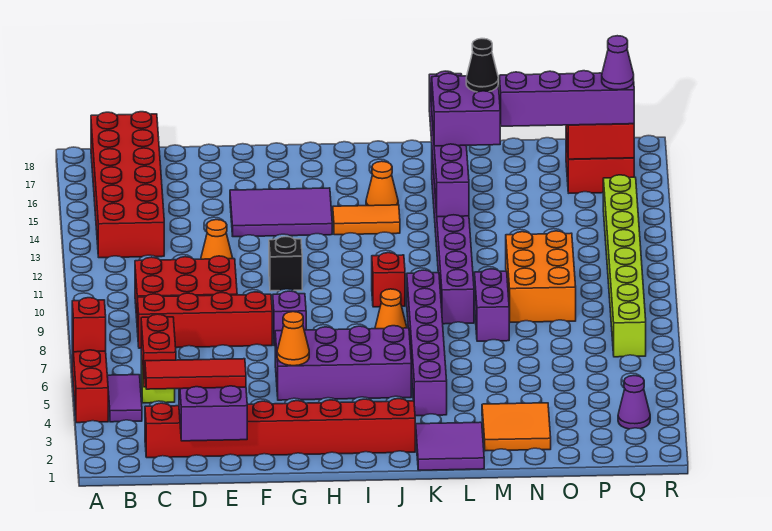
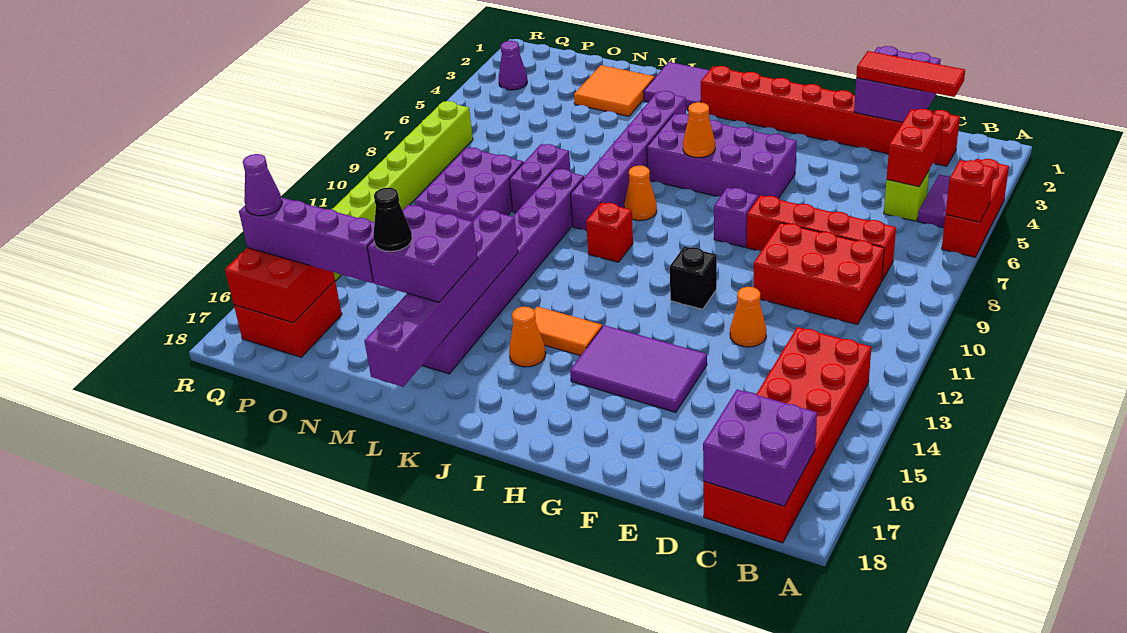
none -> purple 2x2 brick [703,390,817,506]
orange 1x1 cone [277,312,309,366] -> orange 1x1 cone moved to [683,102,715,158]
orange 2x3 brick [506,231,576,322] -> purple 2x3 brick [415,148,524,221]

